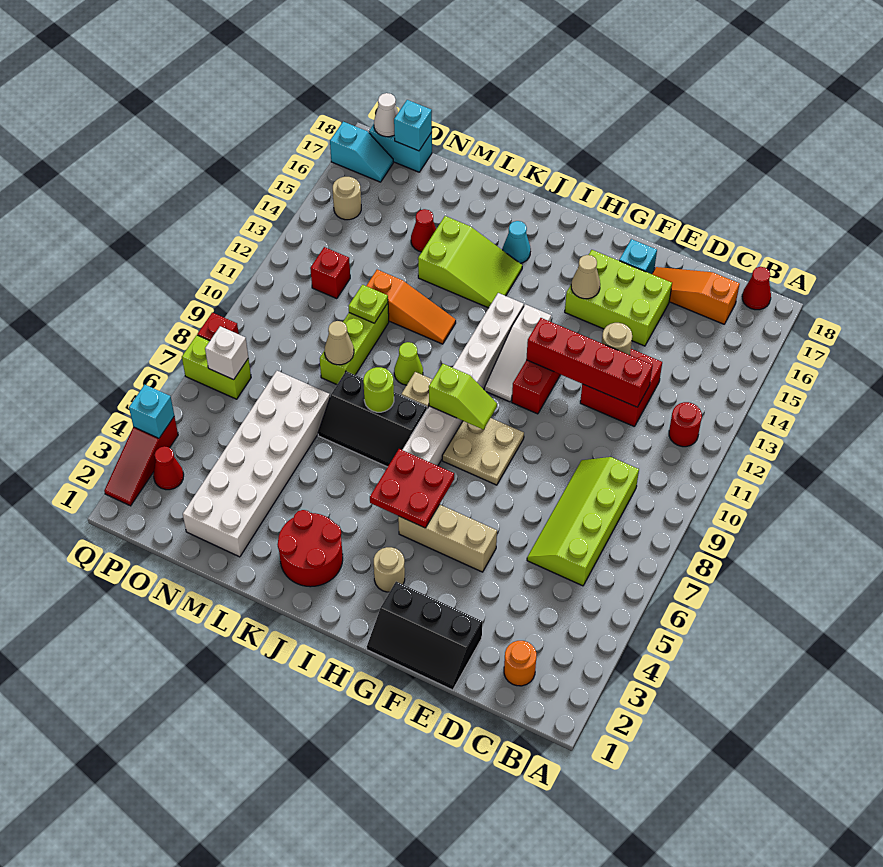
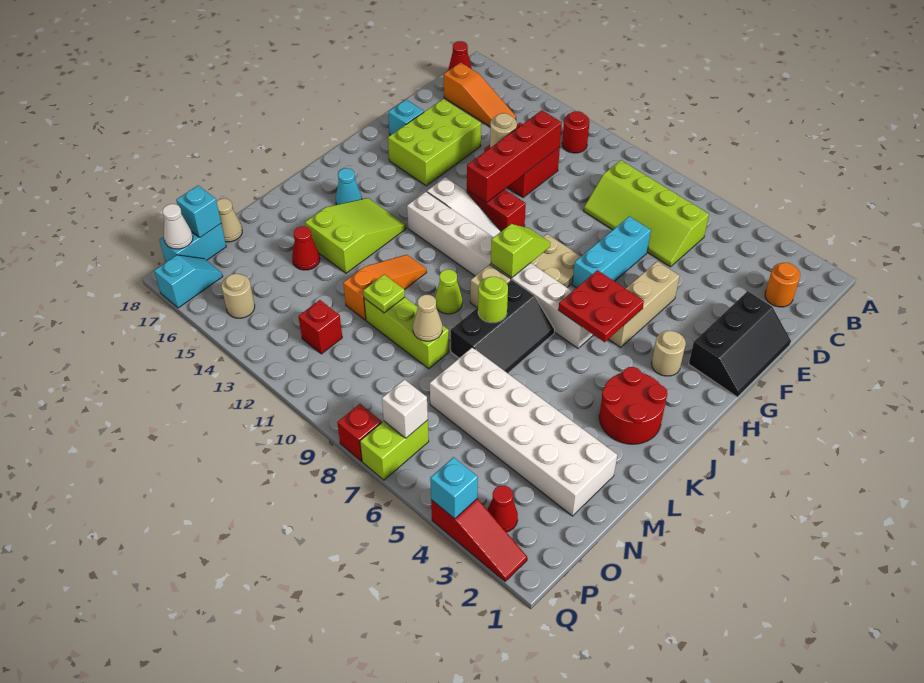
orange 1x3 slope [652,267,740,324] -> orange 1x3 slope turned to [444,63,516,126]
none -> cyan 1x3 brick [572,216,651,288]
tan 1x1 cone [571,255,600,299] -> tan 1x1 cone moved to [217,199,242,242]

